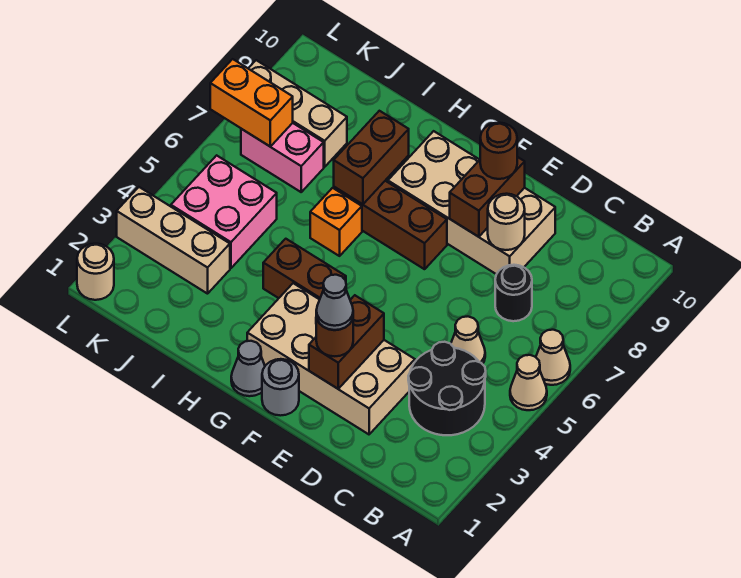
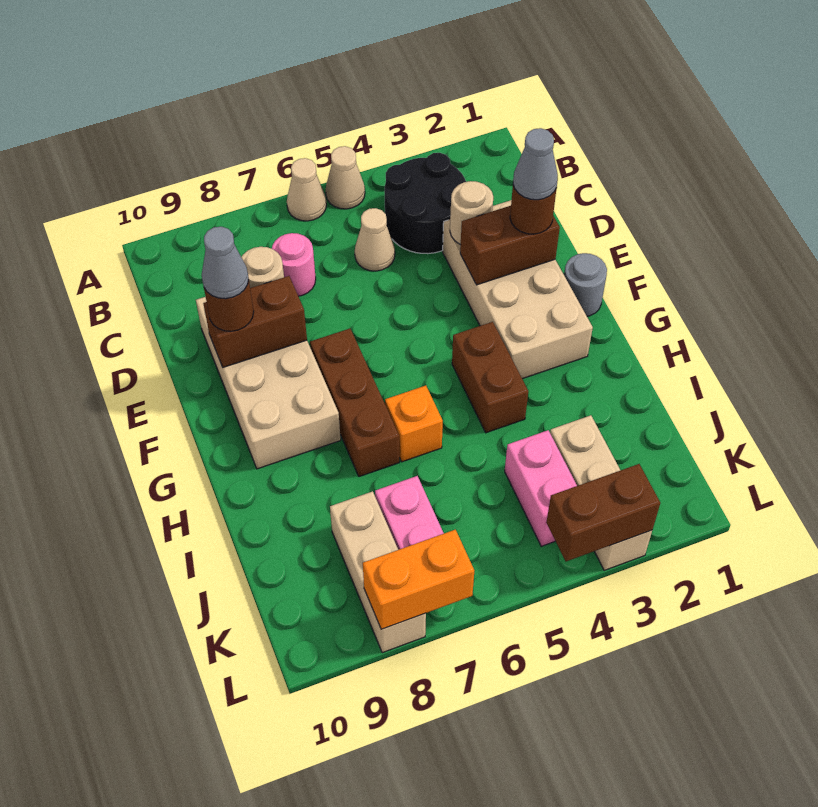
black 1x1 round brick [495,265,532,321] -> pink 1x1 round brick [272,233,316,296]
grey 1x1 cone [231,341,265,396] -> grey 1x1 cone moved to [202,227,249,299]
brown 1x2 brick [334,111,409,204] -> brown 1x2 brick moved to [546,464,660,561]
pink 2x2 brick [171,155,277,268] -> pink 1x2 brick [505,430,577,546]
orange 1x2 brick [210,59,293,146] -> orange 1x2 brick turned to [363,530,474,629]
tan 1x1 round brick [77,244,114,300] -> tan 1x1 round brick moved to [450,181,493,245]

